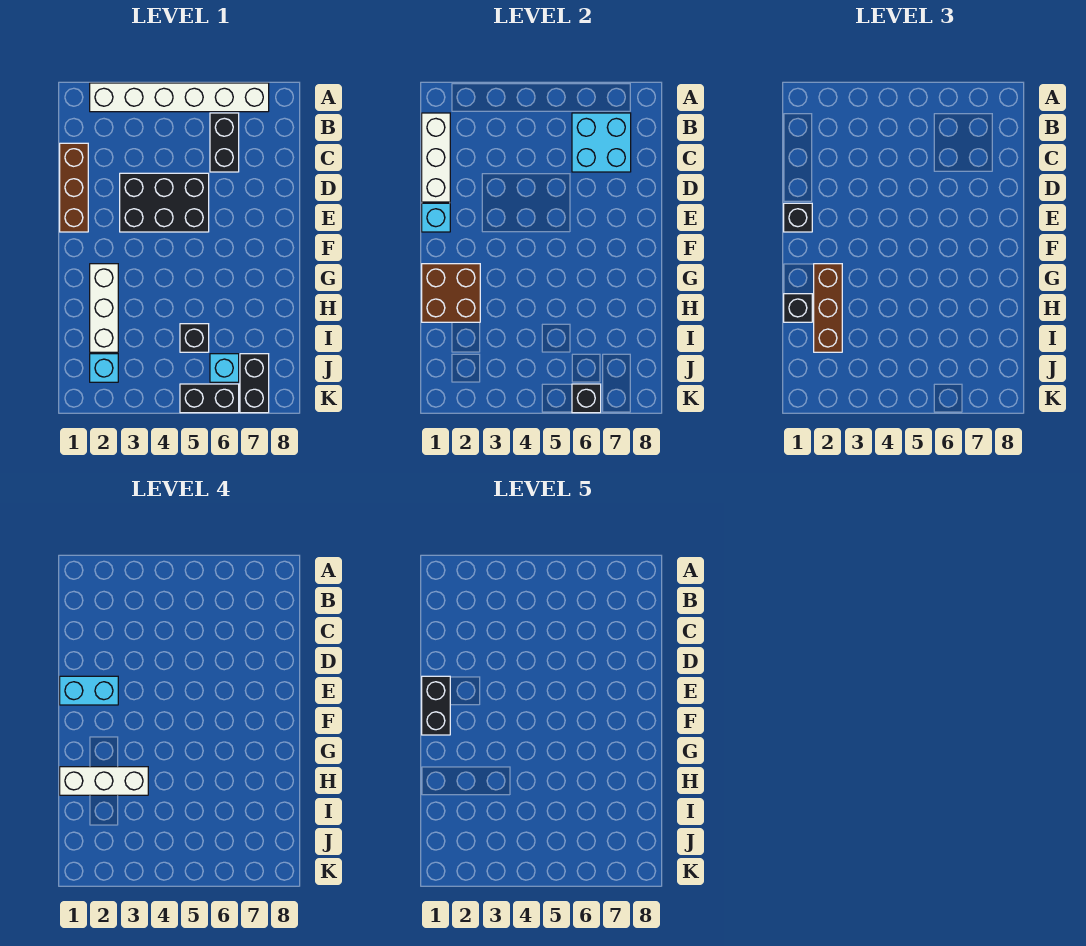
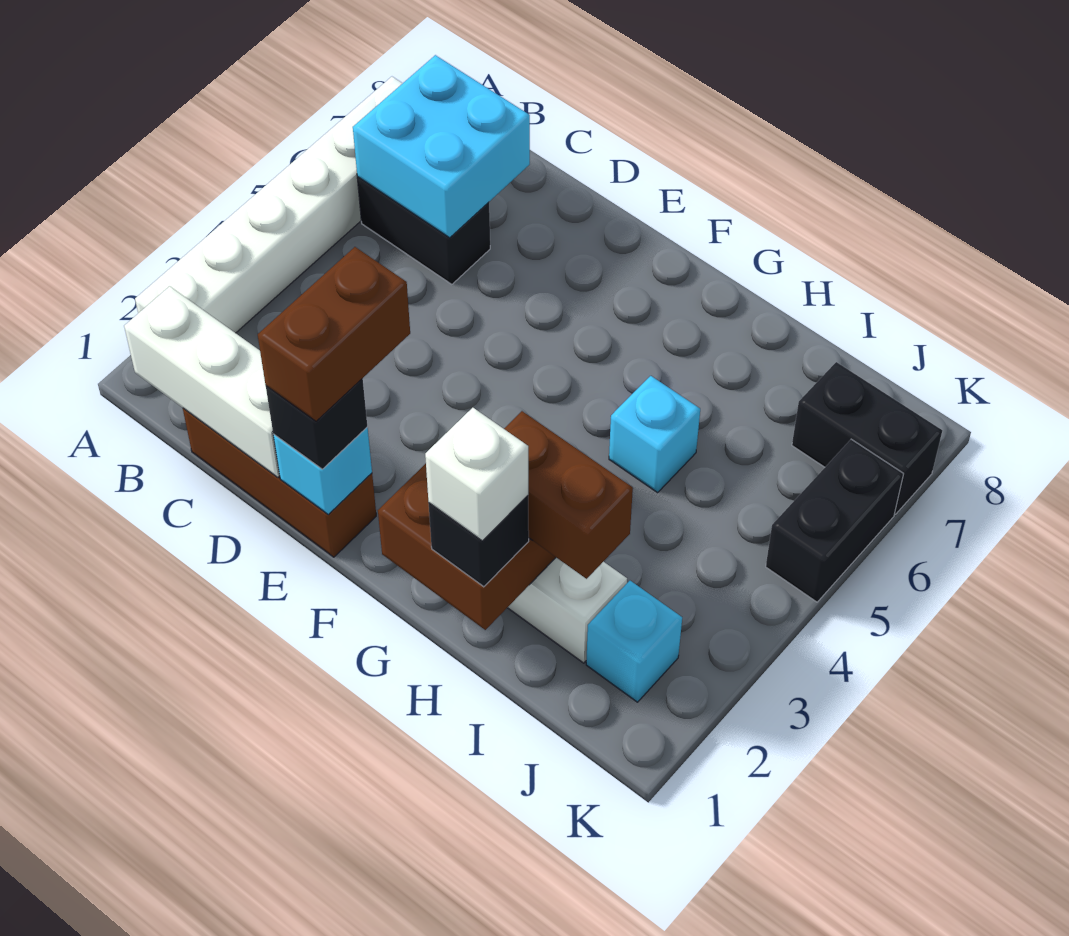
black 2x3 brick [120,173,209,232] -> none
cyan 1x2 brick [60,676,118,705] -> brown 1x2 brick [258,247,410,421]
black 1x2 brick [422,676,450,735] -> none
brown 1x3 brick [814,264,842,352] -> brown 1x2 brick [504,411,633,579]
white 1x3 brick [60,767,148,795] -> white 1x1 brick [425,408,528,541]
black 1x1 brick [180,324,209,352] -> none
cyan 1x1 brick [210,354,239,382] -> cyan 1x1 brick moved to [609,376,700,493]
black 1x1 brick [572,384,601,413] -> none

